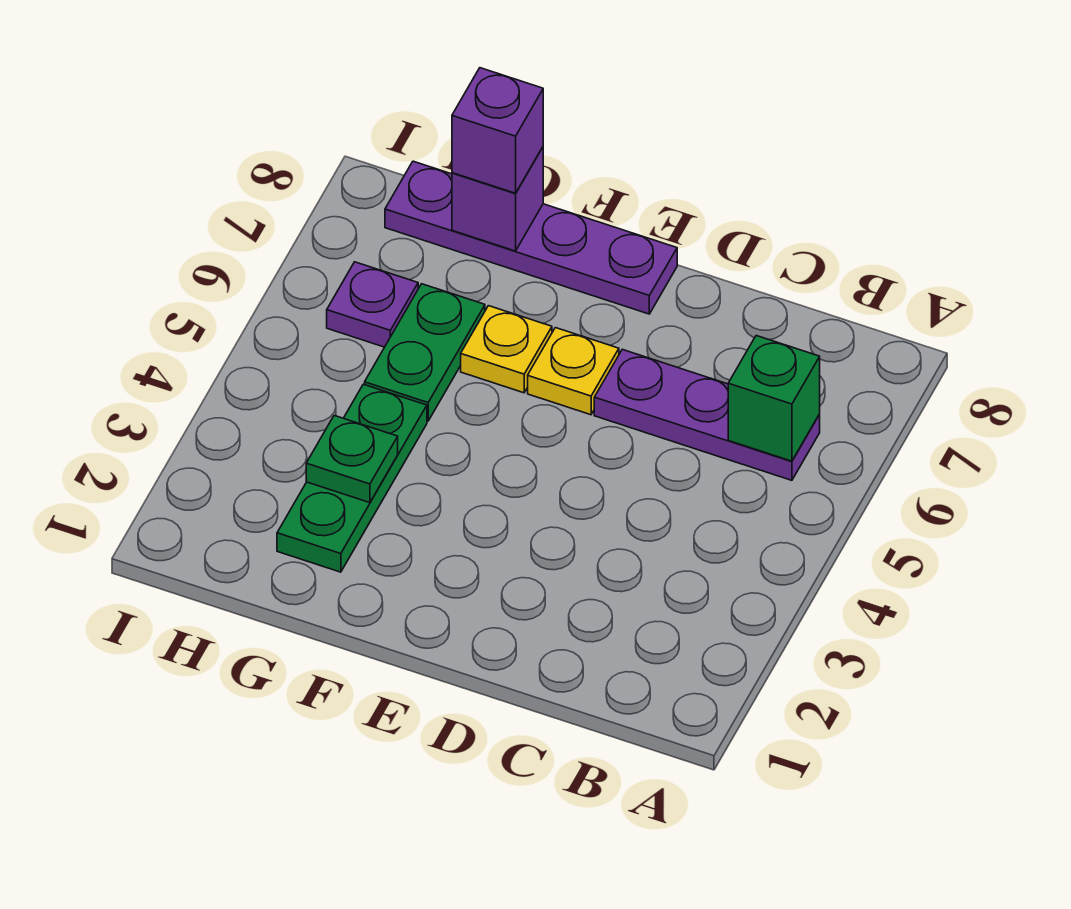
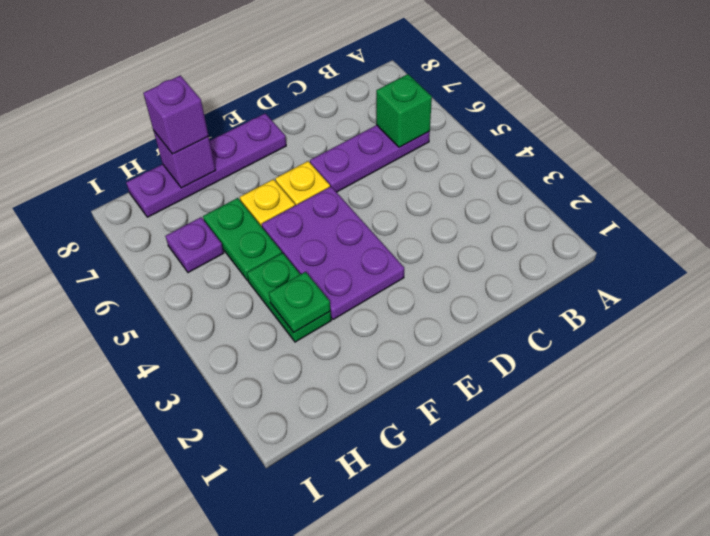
none -> purple 2x3 plate [262,187,404,320]
green 1x3 plate [277,384,427,572] -> green 1x2 plate [247,253,331,342]

